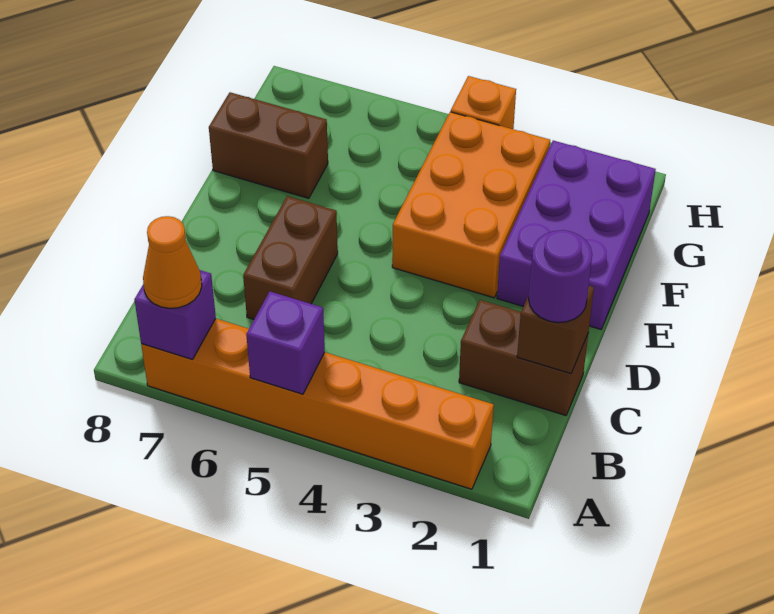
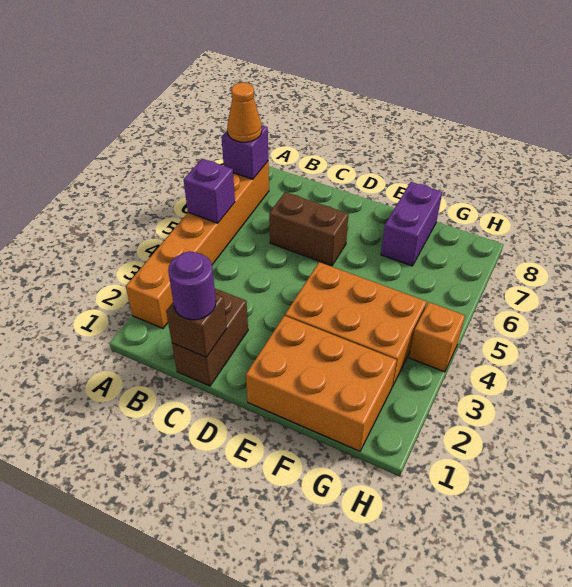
purple 2x3 brick [497,140,656,329] -> orange 2x3 brick [246,316,397,451]
brown 1x2 brick [209,92,328,198] -> purple 1x2 brick [381,182,442,266]

